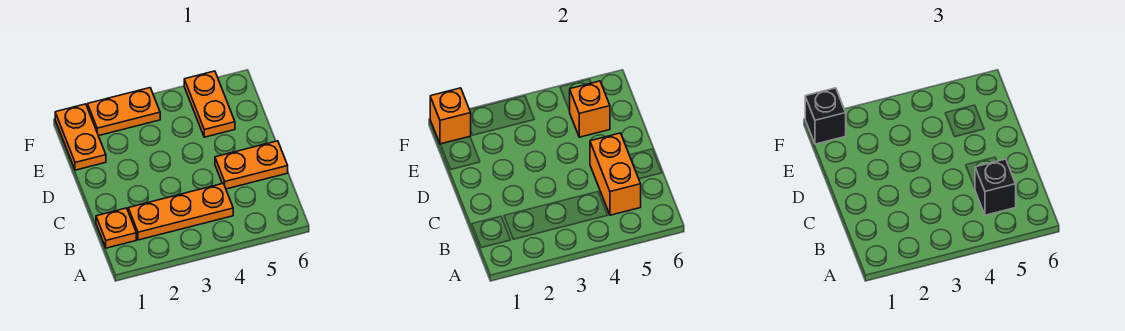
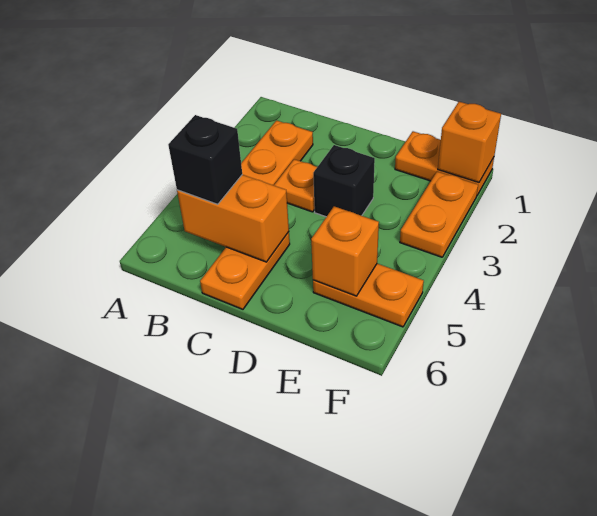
orange 1x1 plate [96,208,136,248] -> orange 1x1 plate moved to [274,159,317,212]
black 1x1 brick [805,88,846,144] -> black 1x1 brick moved to [313,145,375,217]

